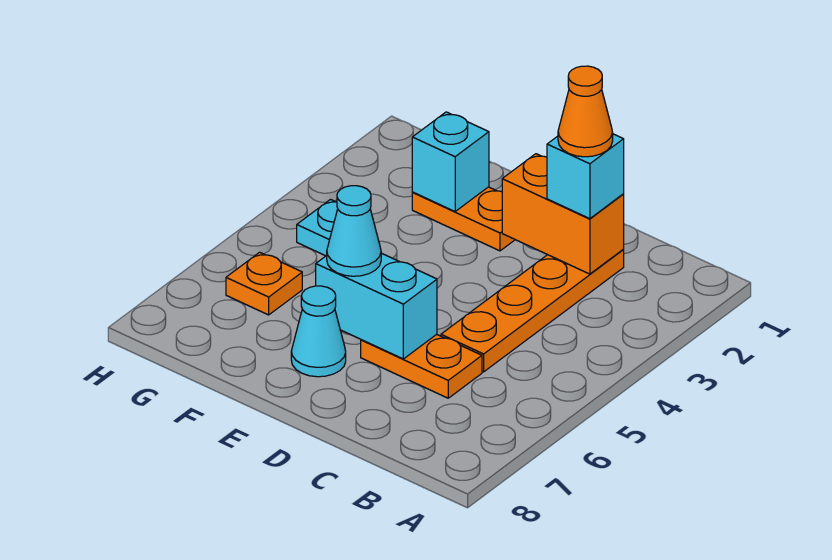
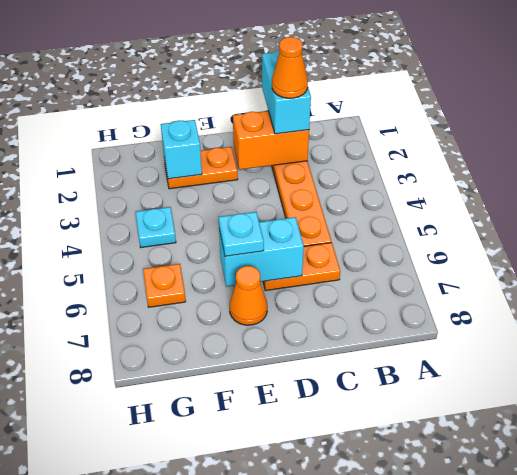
cyan 1x1 brick [547,134,624,219] -> cyan 1x2 brick [262,50,311,134]
cyan 1x1 cone [327,186,381,276] -> cyan 1x1 plate [219,212,264,256]
cyan 1x1 cone [291,286,346,377] -> orange 1x1 cone [230,266,267,325]

